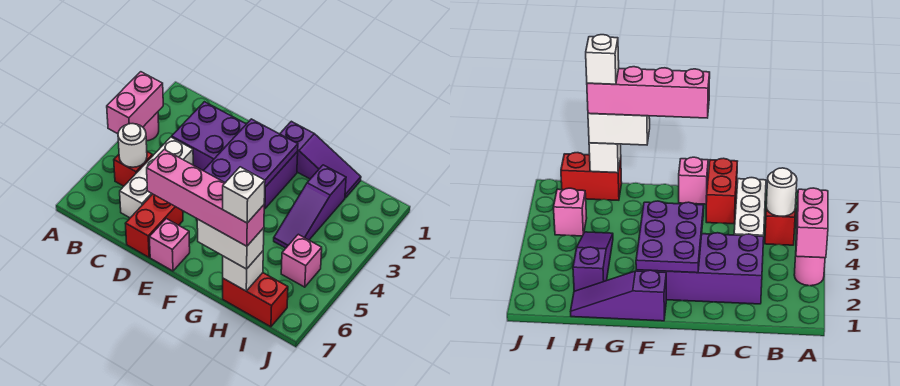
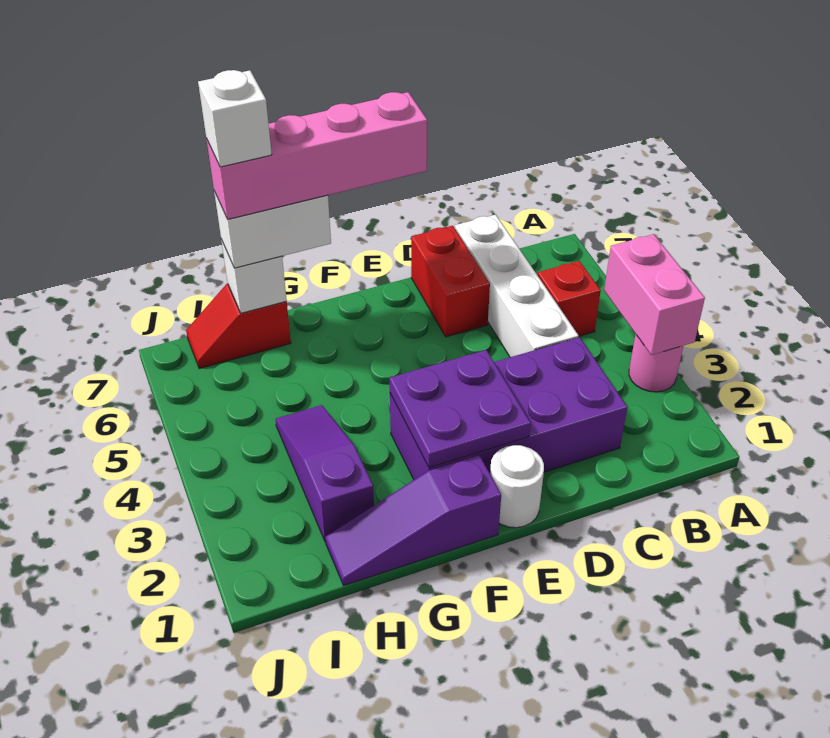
white 1x1 round brick [118,124,147,167] -> white 1x1 round brick moved to [490,445,544,528]
white 1x3 brick [120,137,193,218] -> white 1x4 brick [455,215,579,357]
purple 2x3 plate [204,119,298,187] -> purple 2x2 plate [389,350,531,468]
pink 1x1 brick [149,219,190,271] -> none
red 1x2 brick [223,273,288,327] -> red 1x2 slope [186,284,291,369]
pink 1x1 brick [281,234,322,287] -> none

